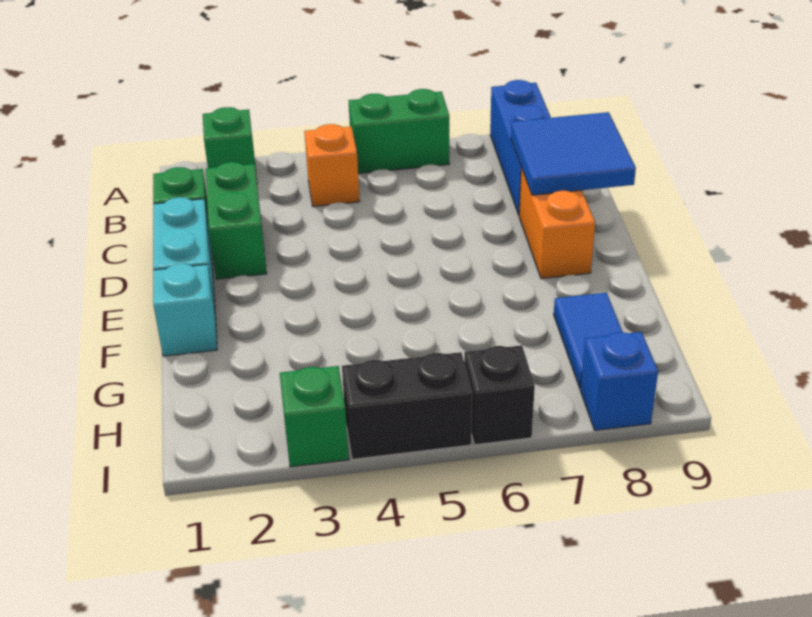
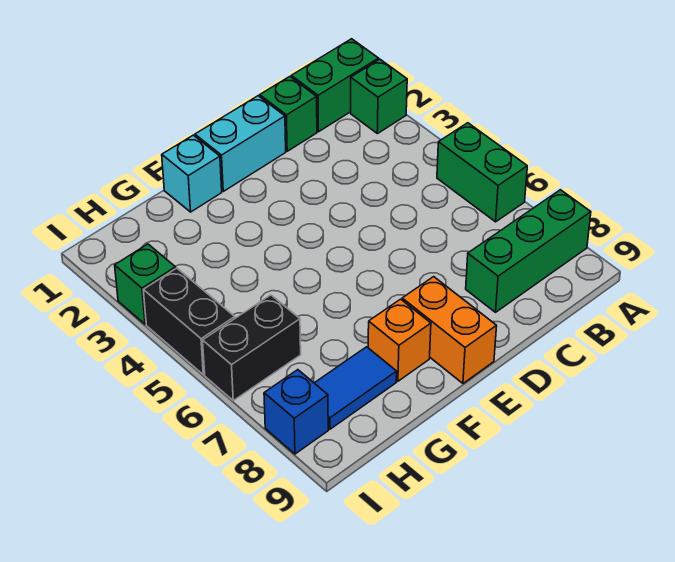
blue 1x3 brick [490,80,551,215] -> green 1x3 brick [466,190,591,312]
orange 1x1 brick [304,124,360,207] -> orange 1x1 brick moved to [368,299,431,381]
green 1x2 brick [206,162,267,279] -> green 1x2 brick moved to [291,39,379,132]
blue 2x2 tile [511,112,636,195] -> none
orange 1x2 brick [519,168,595,279] -> orange 1x2 brick turned to [402,277,497,383]
black 1x1 brick [464,345,535,445] -> black 1x2 brick [203,295,301,401]

